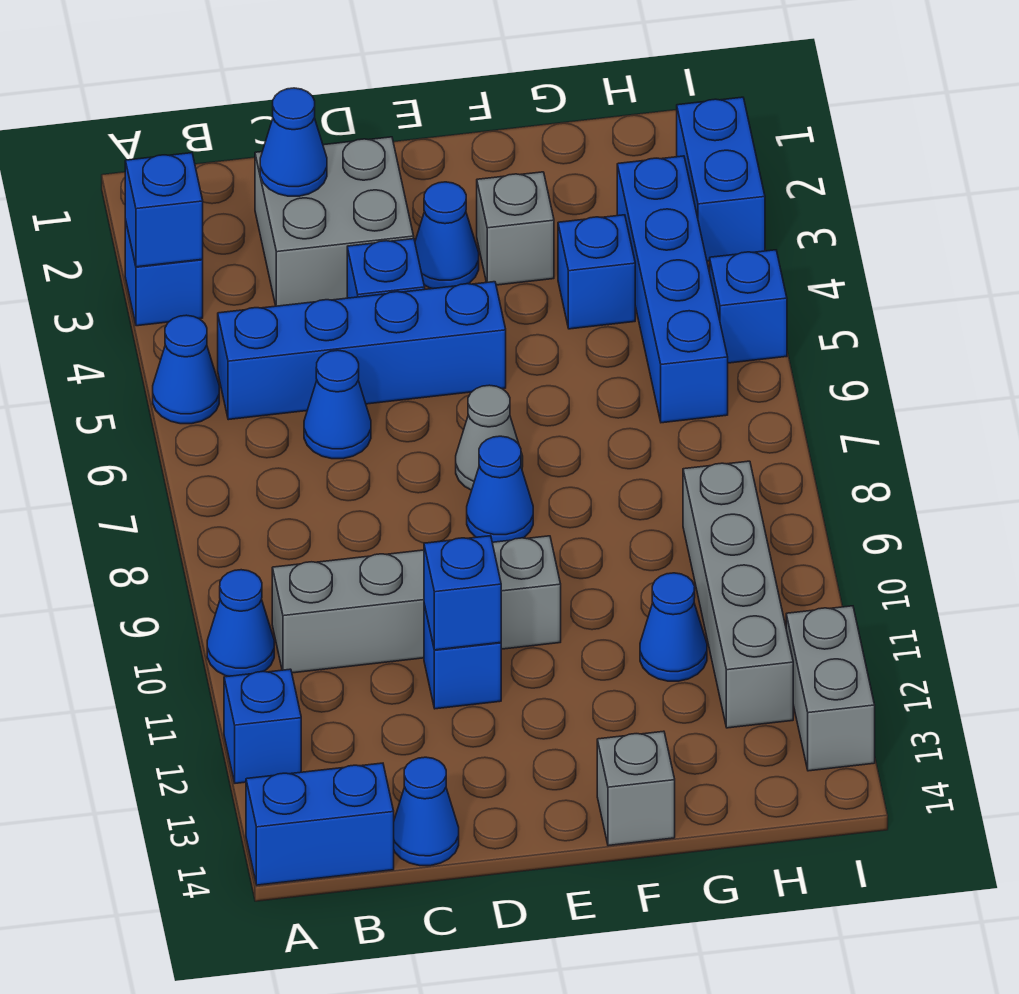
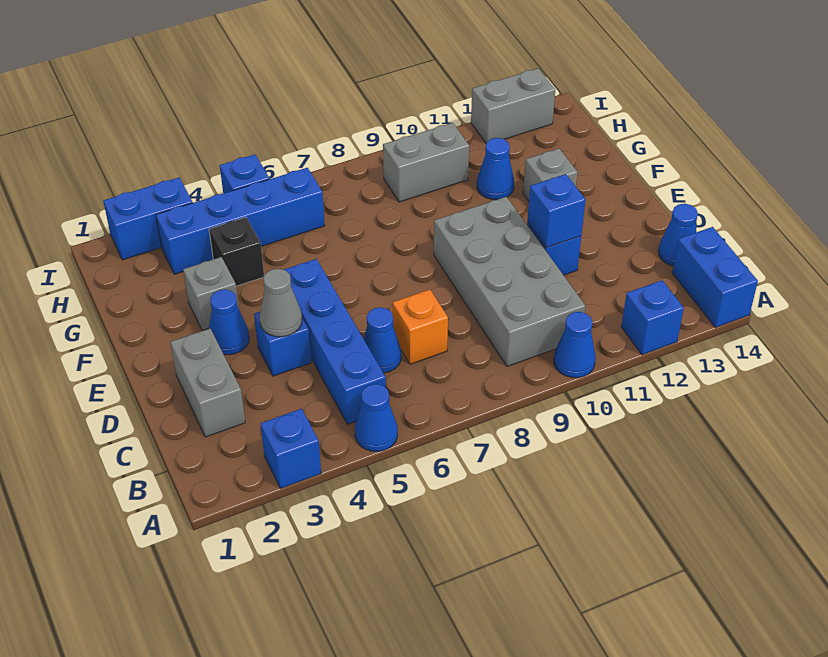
blue 1x1 brick [125,153,203,267] -> none
grey 1x4 brick [272,536,561,673] -> grey 2x4 brick [434,197,585,367]
grey 2x2 brick [255,137,414,306] -> grey 1x2 brick [170,329,245,437]
blue 1x1 cone [260,88,327,196] -> none
none -> orange 1x1 brick [392,289,448,364]
grey 1x1 cone [456,385,523,490] -> grey 1x1 cone moved to [259,269,302,337]
blue 1x1 cone [467,436,533,542] -> none
grey 1x1 brick [597,731,675,846] -> grey 1x1 brick moved to [523,148,577,201]
blue 1x1 brick [558,215,635,329] -> black 1x1 brick [209,217,264,286]
grey 1x4 brick [683,461,793,728] -> grey 1x2 brick [383,123,469,202]

